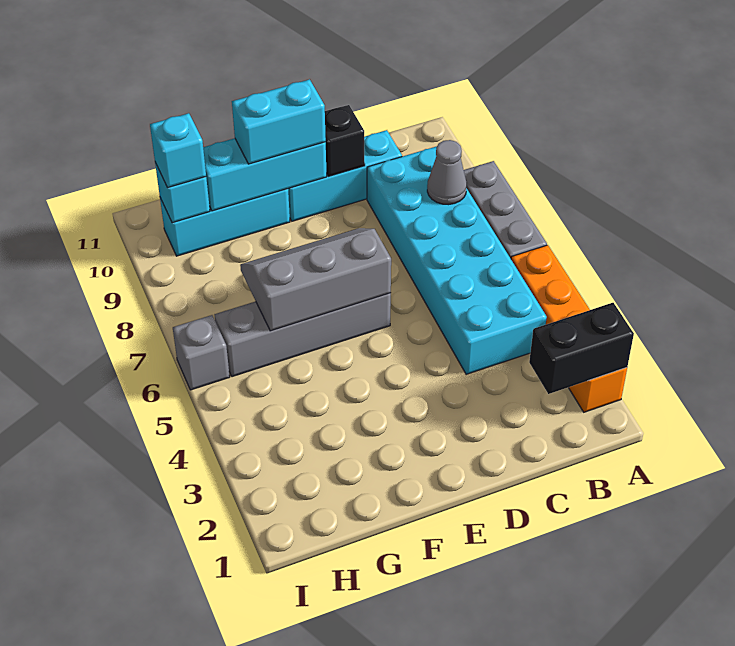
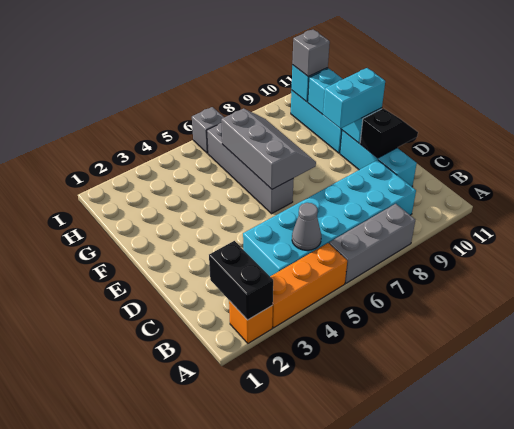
grey 1x1 cone [427,140,467,205] -> grey 1x1 cone moved to [292,203,321,250]
cyan 1x2 brick [232,79,326,164] -> cyan 1x2 brick turned to [323,68,385,129]
cyan 1x1 brick [150,113,206,188] -> grey 1x1 brick [292,29,330,77]

